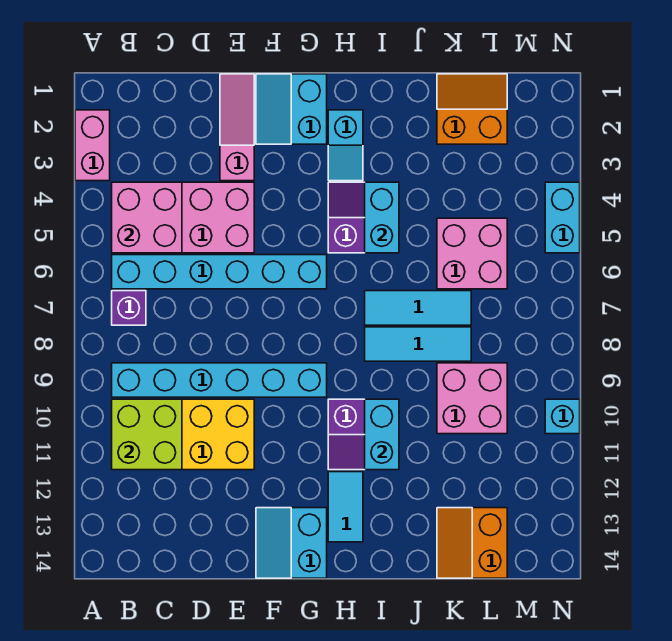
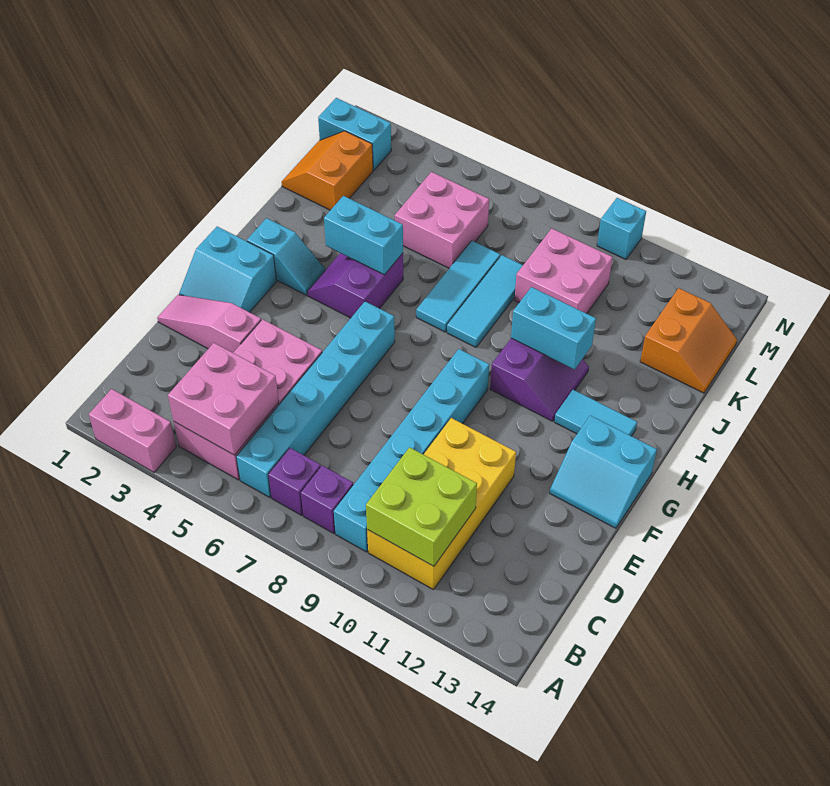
none -> purple 1x1 brick [301,466,353,534]
orange 2x2 slope [437,508,507,578] -> orange 2x2 slope turned to [640,288,737,393]
cyan 1x2 brick [545,182,580,253] -> cyan 1x2 brick moved to [318,98,391,170]

